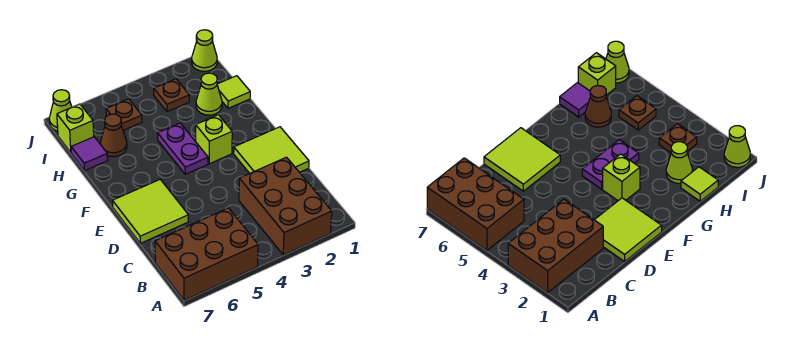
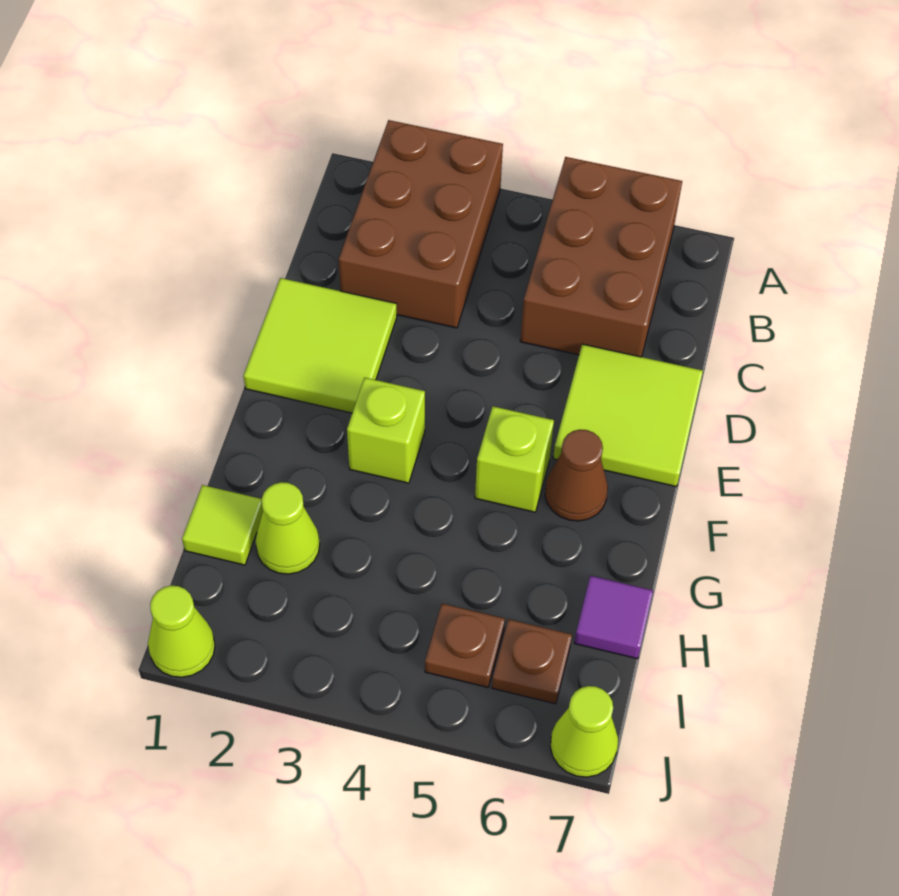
brown 2x3 brick [155,208,258,300] -> brown 2x3 brick turned to [520,157,682,357]
purple 1x2 plate [158,123,208,174] -> none
brown 1x1 cone [101,114,127,156] -> brown 1x1 cone moved to [545,430,608,521]
brown 1x1 plate [154,79,189,112] -> brown 1x1 plate moved to [492,619,572,704]
lime 1x1 brick [57,104,94,153] -> lime 1x1 brick moved to [475,406,554,512]

